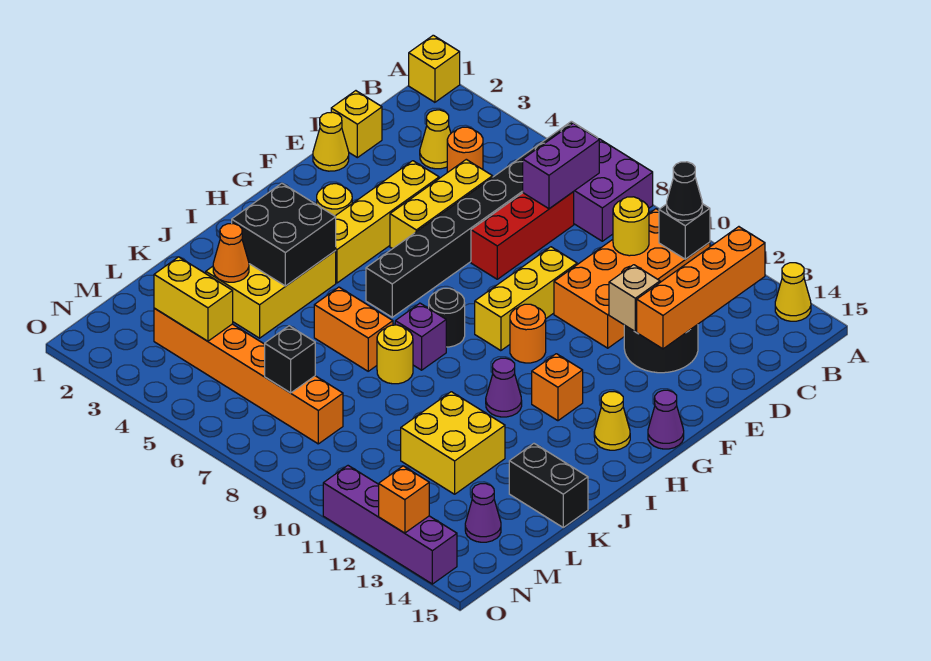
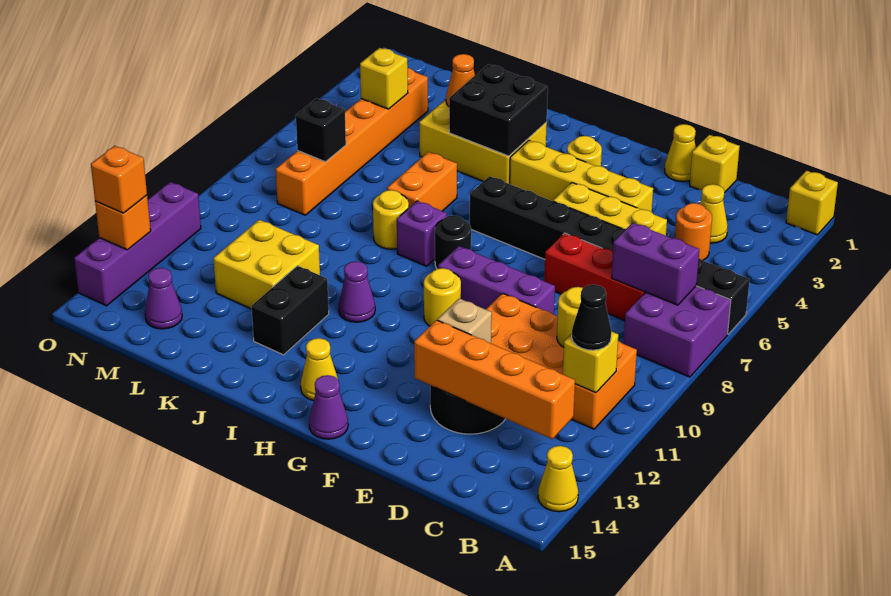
black 1x1 brick [659,204,710,259] -> yellow 1x1 brick [563,331,618,393]
yellow 1x3 brick [475,247,577,351] -> purple 1x3 brick [438,246,555,315]
orange 1x1 round brick [510,304,546,363] -> yellow 1x1 round brick [424,268,461,326]
orange 1x1 brick [532,354,583,421] -> orange 1x1 brick moved to [91,146,147,213]
black 1x2 brick [509,444,588,527] -> black 1x2 brick moved to [251,266,329,355]
yellow 1x2 brick [154,257,233,341] -> yellow 1x1 brick [360,48,408,109]

